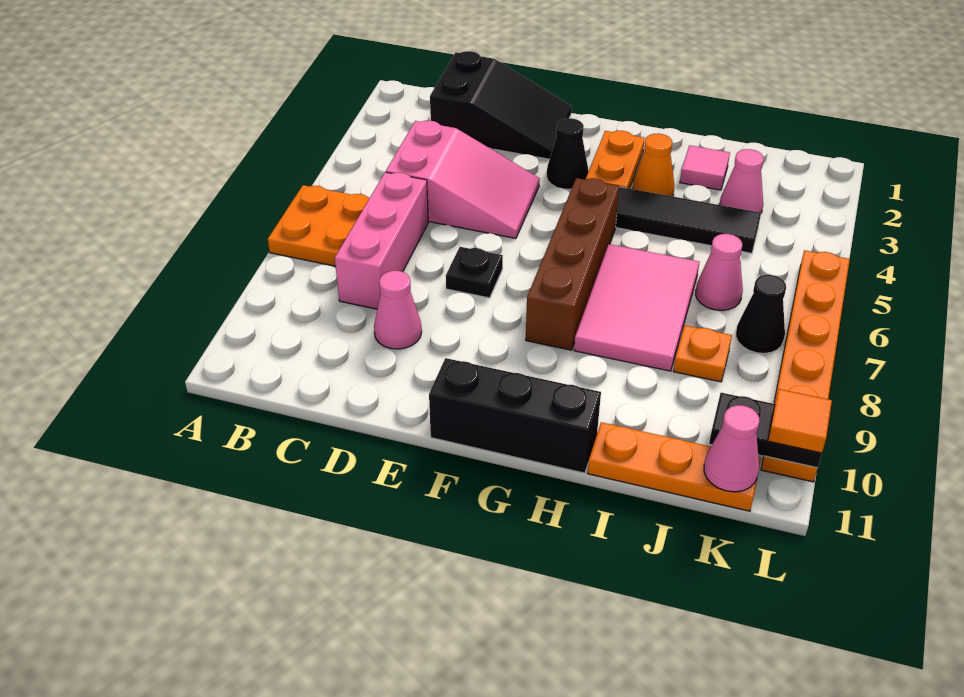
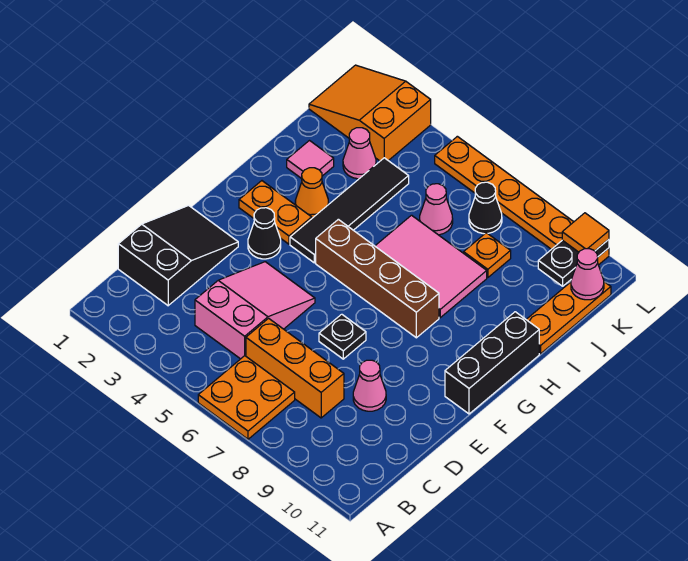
pink 1x3 brick [335,172,428,309] -> orange 1x3 brick [246,318,344,418]
none -> orange 2x3 slope [309,65,431,161]

